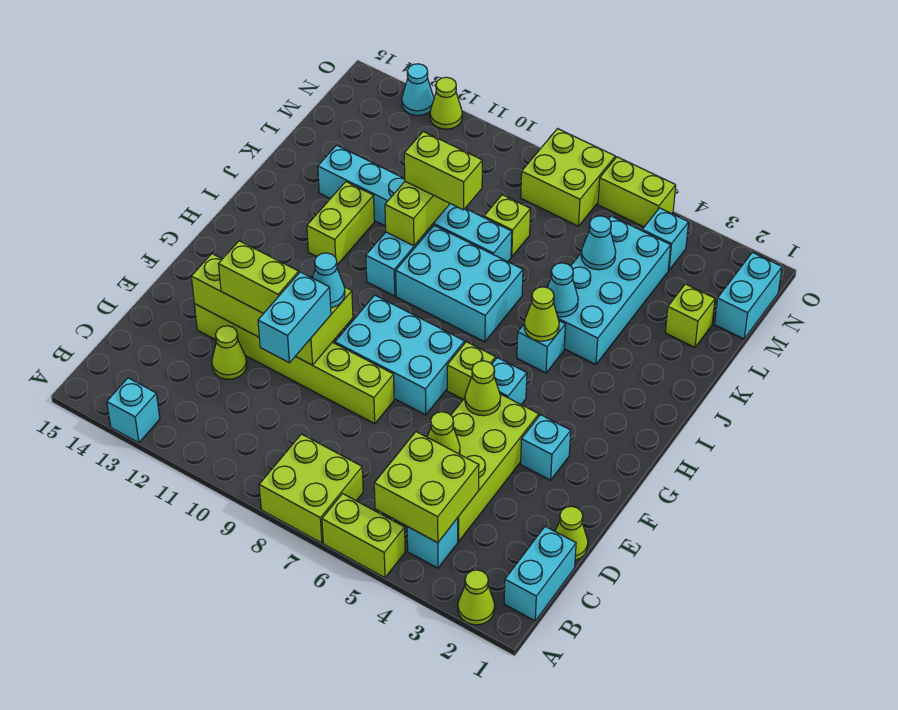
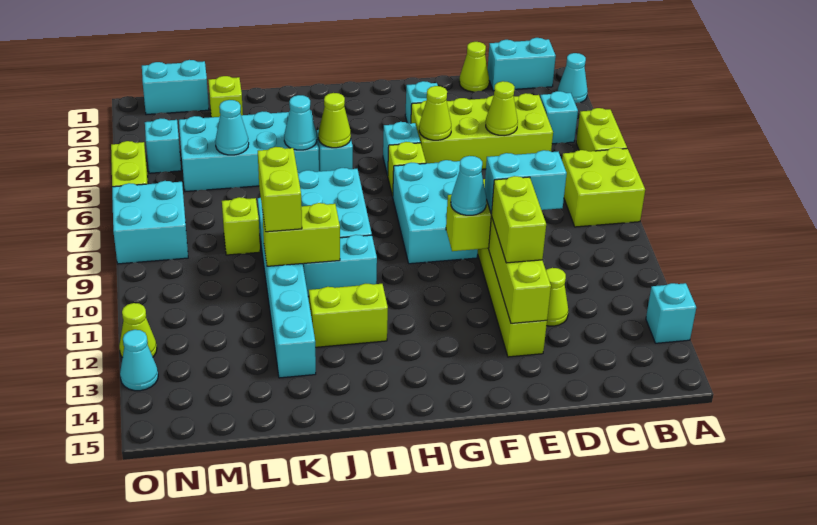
lime 1x1 cone [458,570,495,625] -> cyan 1x1 cone [558,53,588,103]
lime 2x2 brick [374,432,479,543] -> none
lime 2x2 brick [521,129,615,226] -> cyan 2x2 brick [112,181,188,264]

